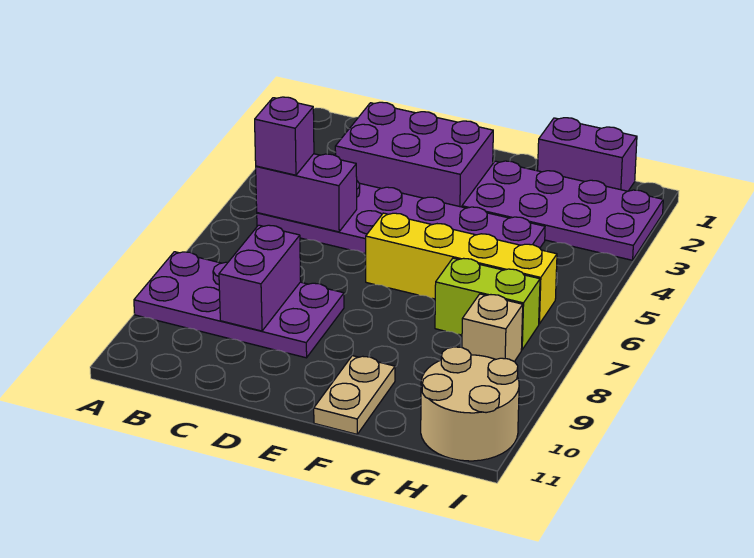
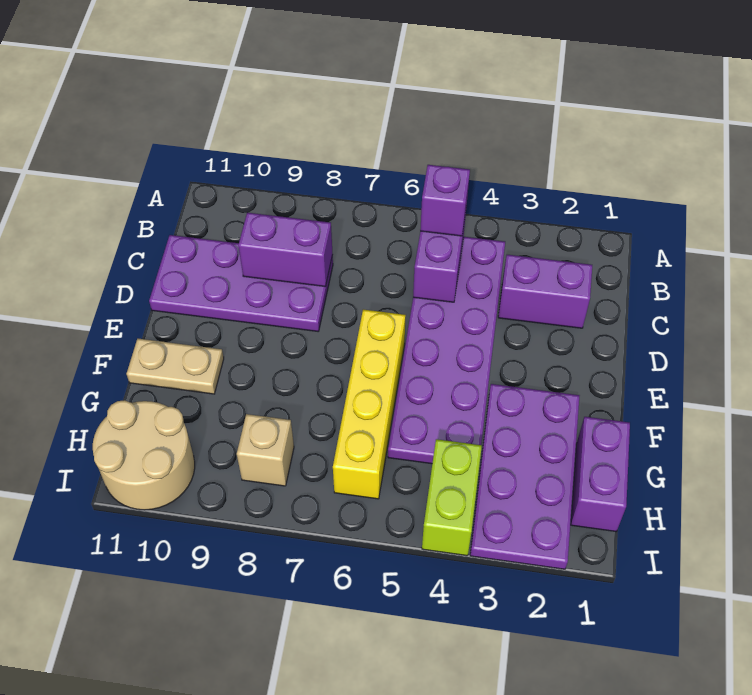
purple 2x4 plate [134,252,344,358] -> purple 2x4 plate turned to [149,235,333,331]
purple 2x3 brick [335,102,493,207] -> purple 1x2 brick [498,255,592,328]
lime 1x2 brick [435,258,540,350] -> lime 1x2 brick moved to [422,439,482,556]

